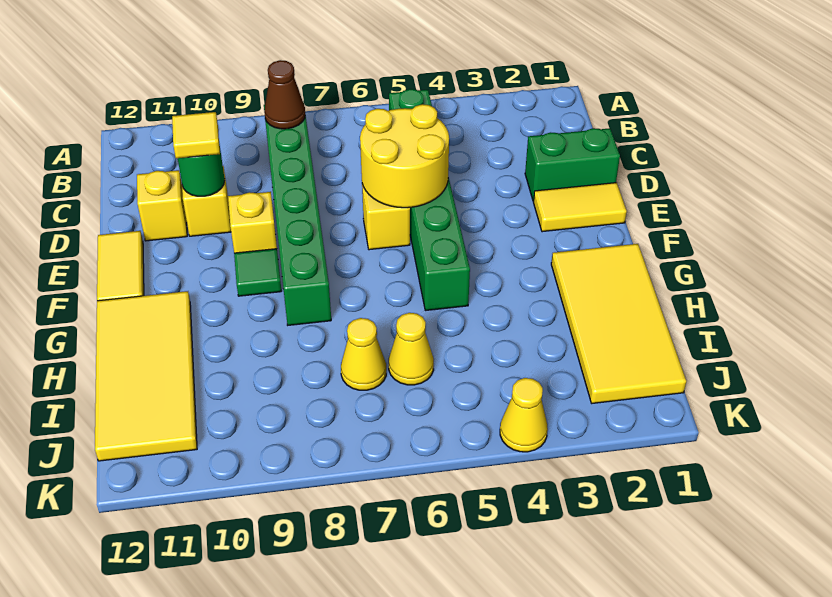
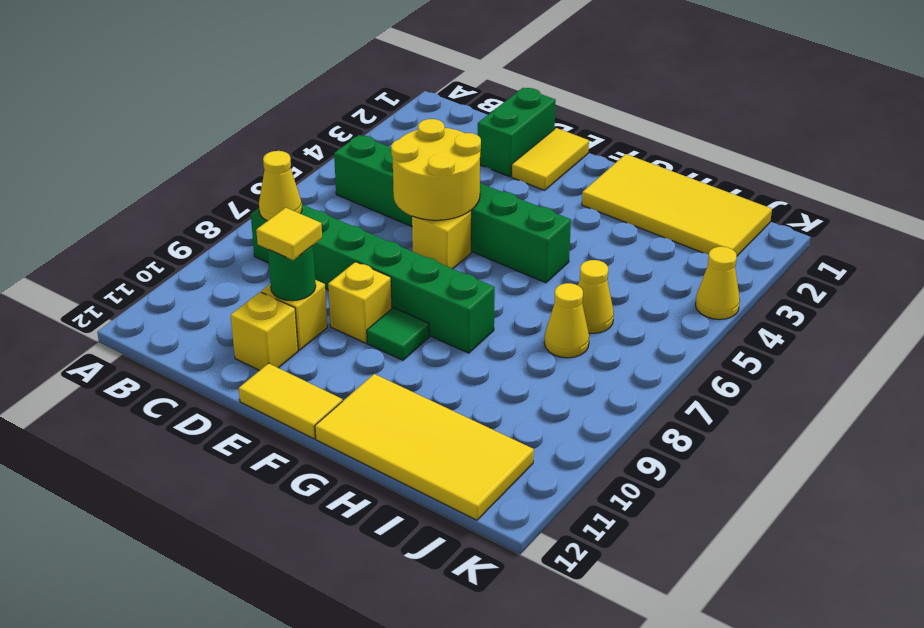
brown 1x1 cone [264,60,305,129] -> yellow 1x1 cone [259,151,302,221]

